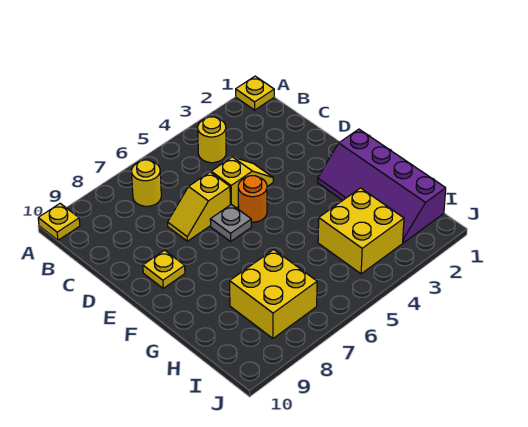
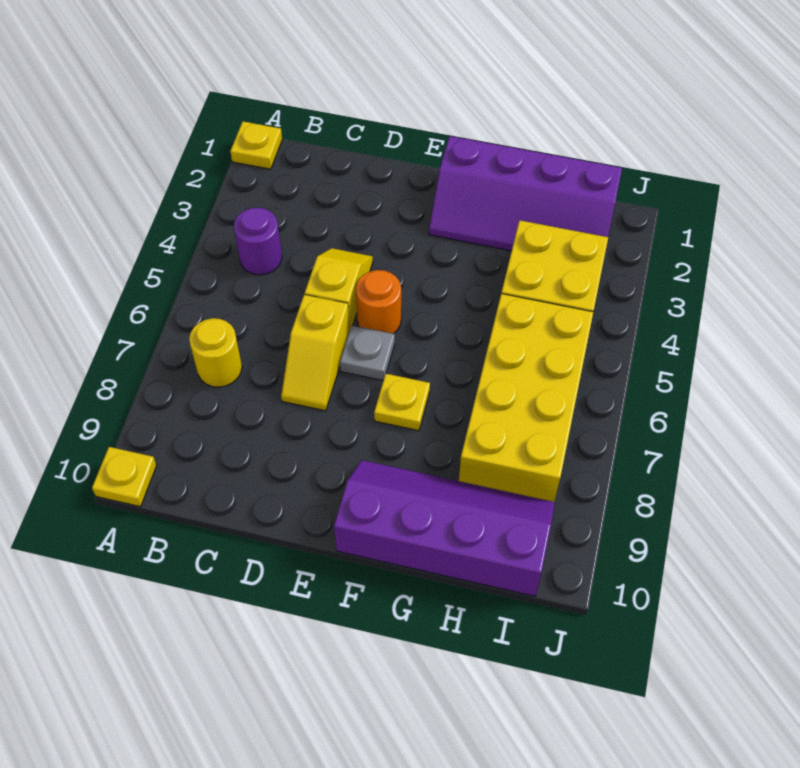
yellow 1x1 round brick [198,117,226,163] -> purple 1x1 round brick [234,208,282,275]
yellow 1x1 plate [143,250,185,288] -> yellow 1x1 plate moved to [374,374,430,431]
none -> purple 2x4 slope [334,460,555,596]
yellow 2x2 brick [230,250,317,338] -> yellow 2x4 brick [459,294,593,502]

